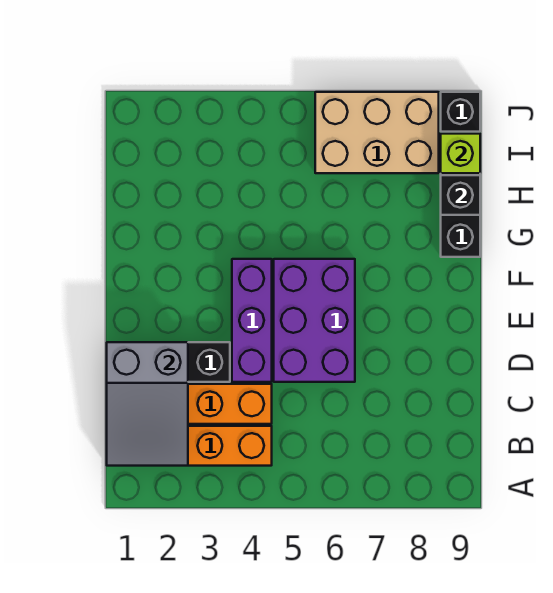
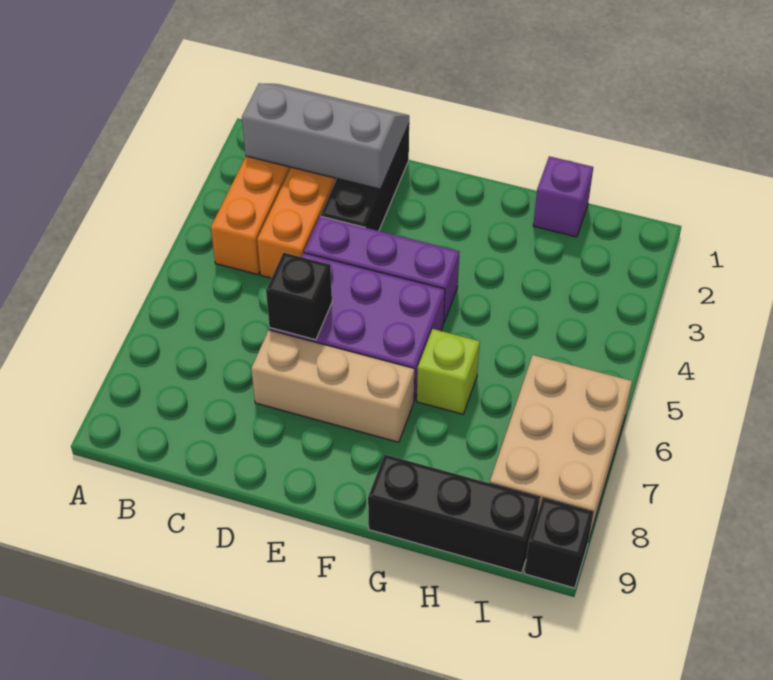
grey 2x3 slope [107,342,188,466] -> grey 2x3 slope turned to [242,83,409,189]
none -> tan 1x3 brick [251,330,414,442]
none -> purple 1x1 brick [533,156,593,237]
black 1x1 brick [441,175,480,215] -> black 1x1 brick moved to [266,253,332,340]
lime 1x1 brick [441,134,480,173] -> lime 1x1 brick moved to [417,329,480,414]

